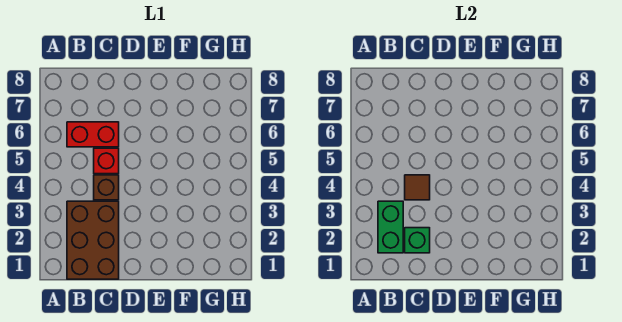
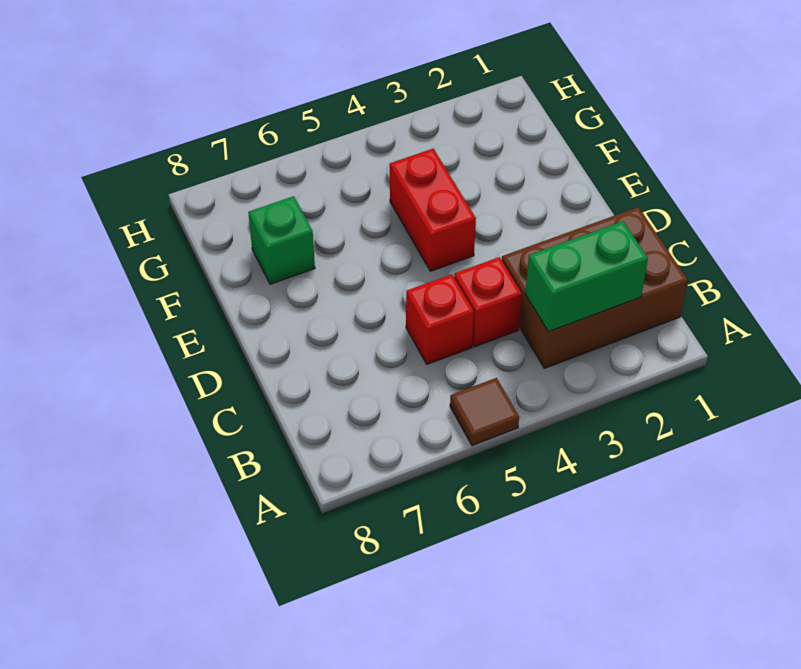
red 1x2 brick [67,122,119,147] -> red 1x2 brick moved to [390,148,476,271]
green 1x1 brick [405,228,430,253] -> green 1x1 brick moved to [248,196,315,284]
brown 1x1 brick [94,175,119,200] -> red 1x1 brick [454,257,522,347]
brown 1x1 tile [405,175,430,200] -> brown 1x1 tile moved to [450,378,519,446]

